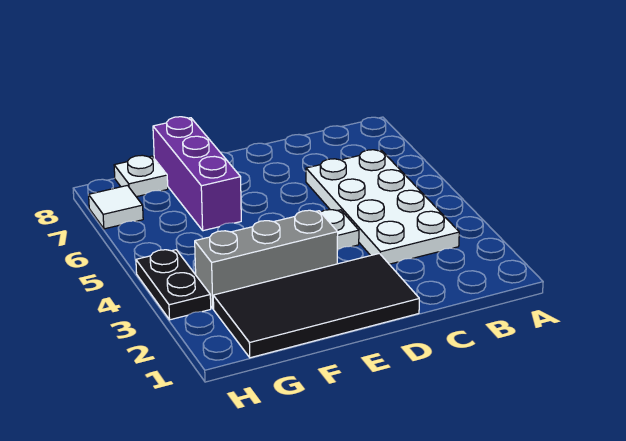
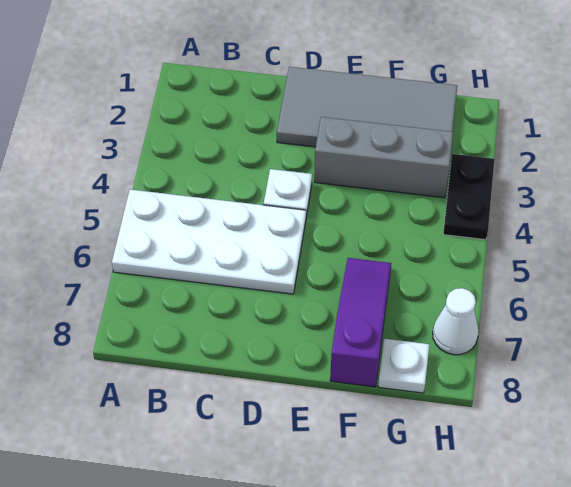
white 2x4 plate [306,150,459,264] -> white 2x4 plate turned to [112,189,306,294]
black 2x4 tile [213,253,419,358] -> grey 2x4 tile [277,67,457,147]
purple 1x3 brick [153,117,241,231] -> purple 1x3 slope [330,258,391,387]
white 1x1 tile [89,185,143,229] -> white 1x1 cone [433,288,478,355]

